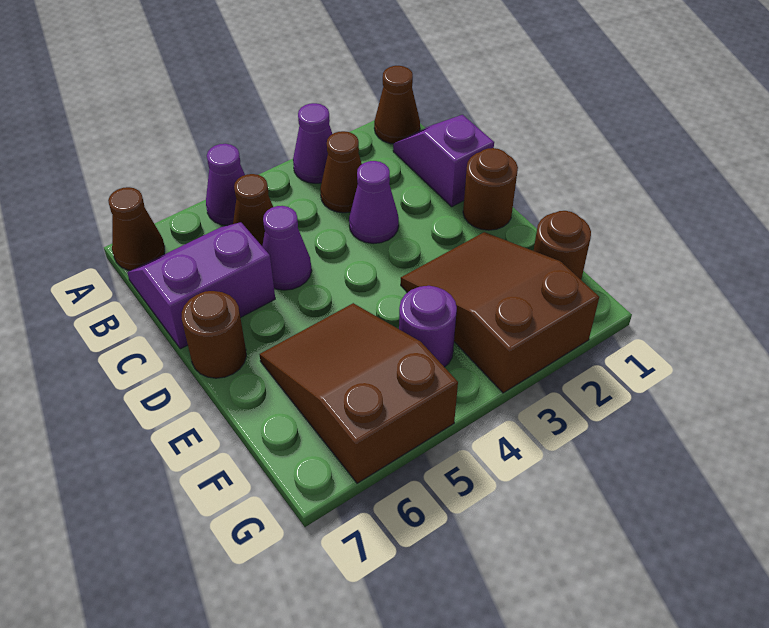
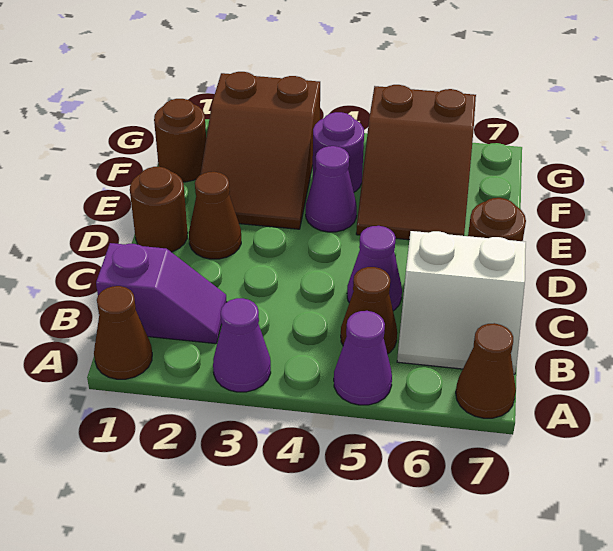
purple 1x2 slope [393,115,494,207] -> purple 1x2 slope turned to [96,243,227,344]
brown 1x1 cone [320,131,362,213] -> brown 1x1 cone moved to [189,172,241,259]
purple 2x2 slope [127,222,275,349] -> white 2x2 slope [397,231,526,374]
purple 1x1 cone [349,161,399,244] -> purple 1x1 cone moved to [306,146,357,232]

